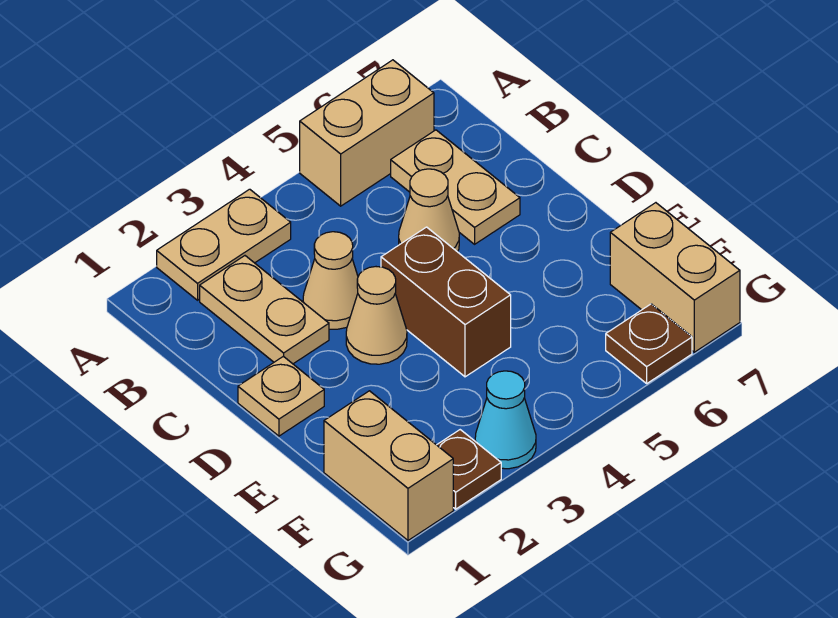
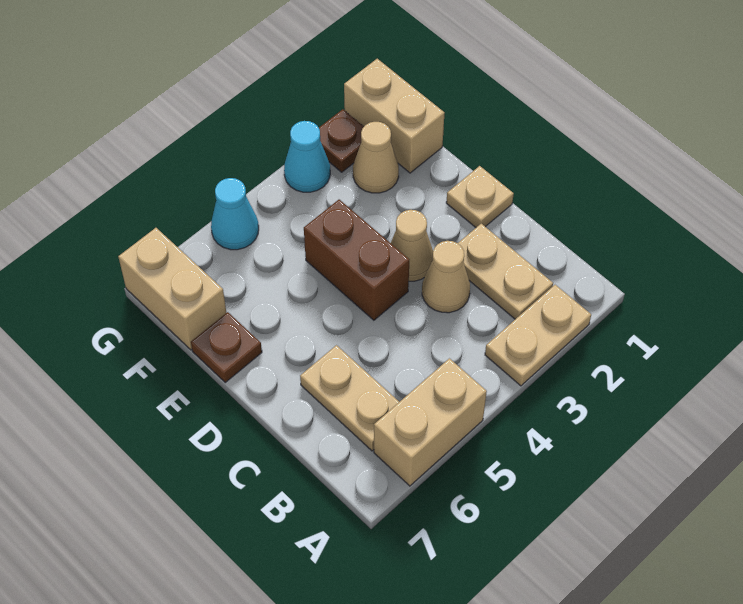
tan 1x1 cone [399,169,459,252] -> tan 1x1 cone moved to [353,122,399,193]
none -> cyan 1x1 cone [211,178,259,250]
brown 1x1 plate [606,304,692,383] -> brown 1x1 plate moved to [191,312,262,382]

